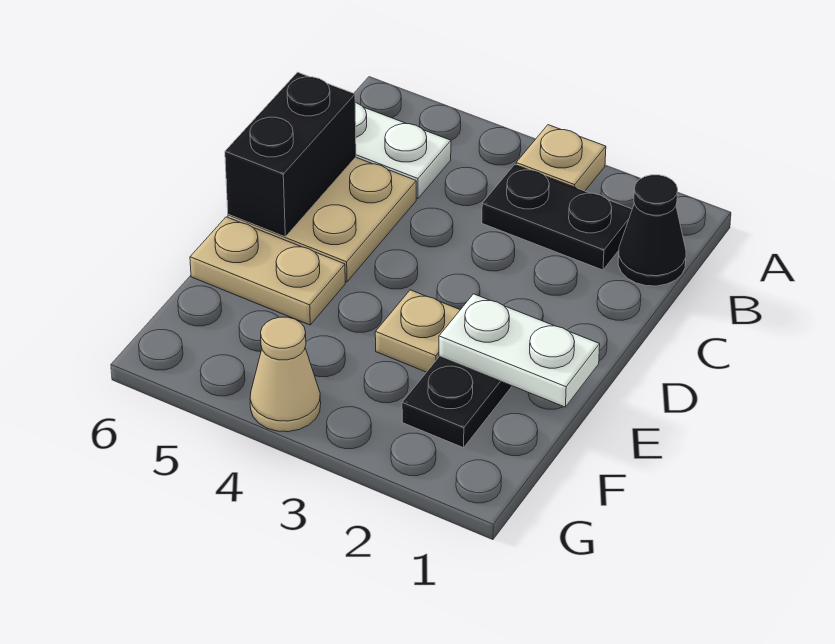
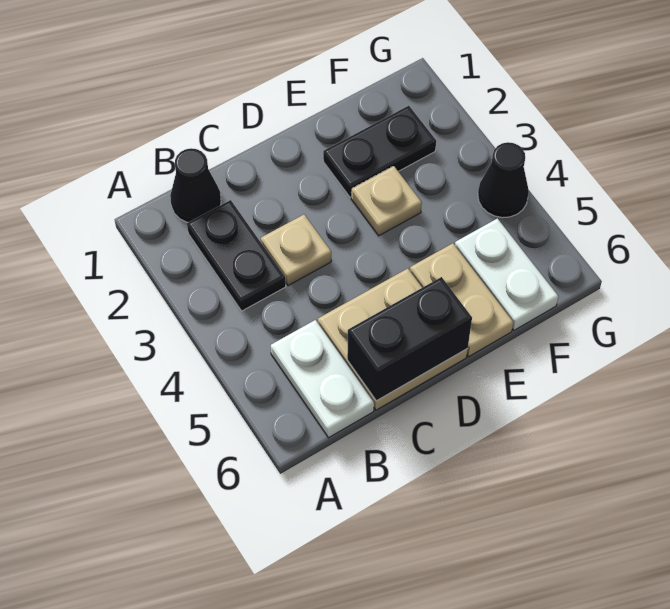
tan 1x1 plate [516,125,606,191] -> tan 1x1 plate moved to [261,215,331,286]
white 1x2 plate [439,294,600,407] -> white 1x2 plate moved to [455,218,558,330]
tan 1x1 cone [250,317,321,432] -> black 1x1 cone [478,142,529,218]

